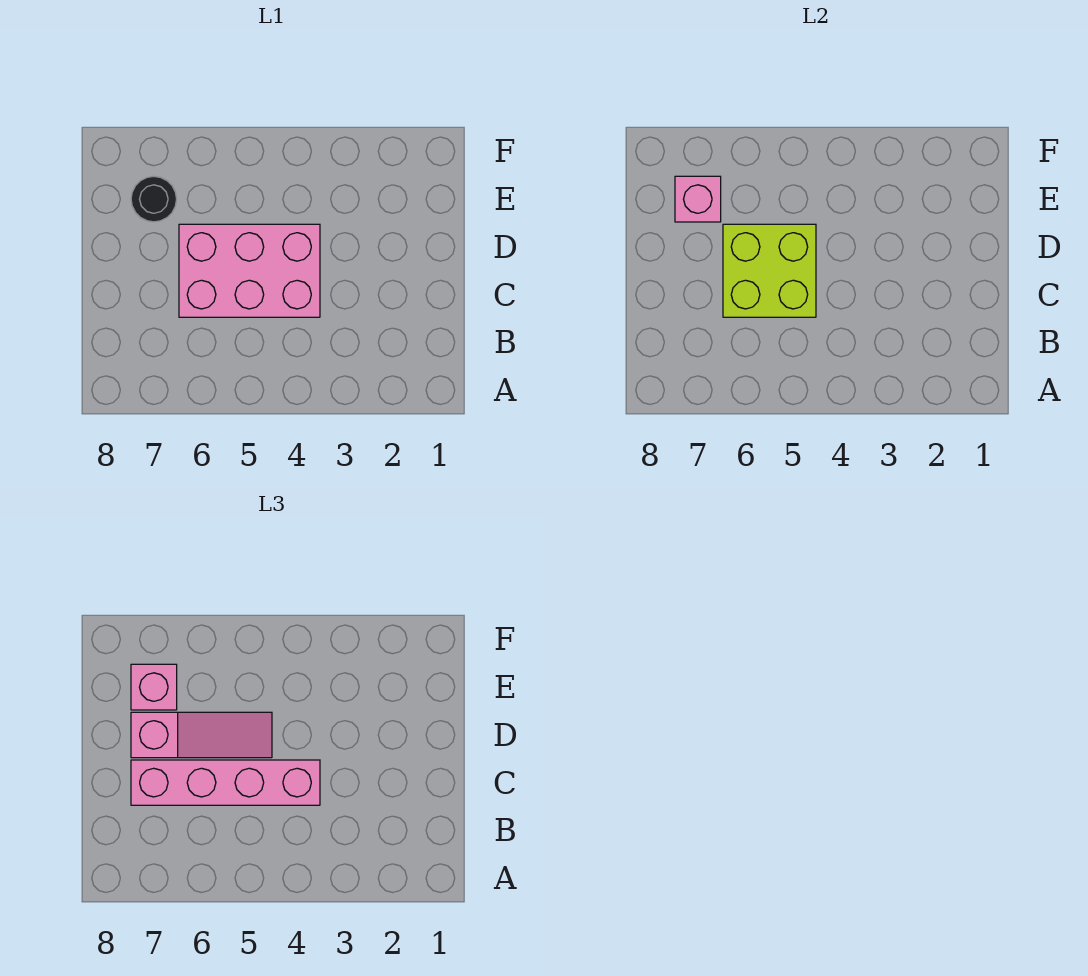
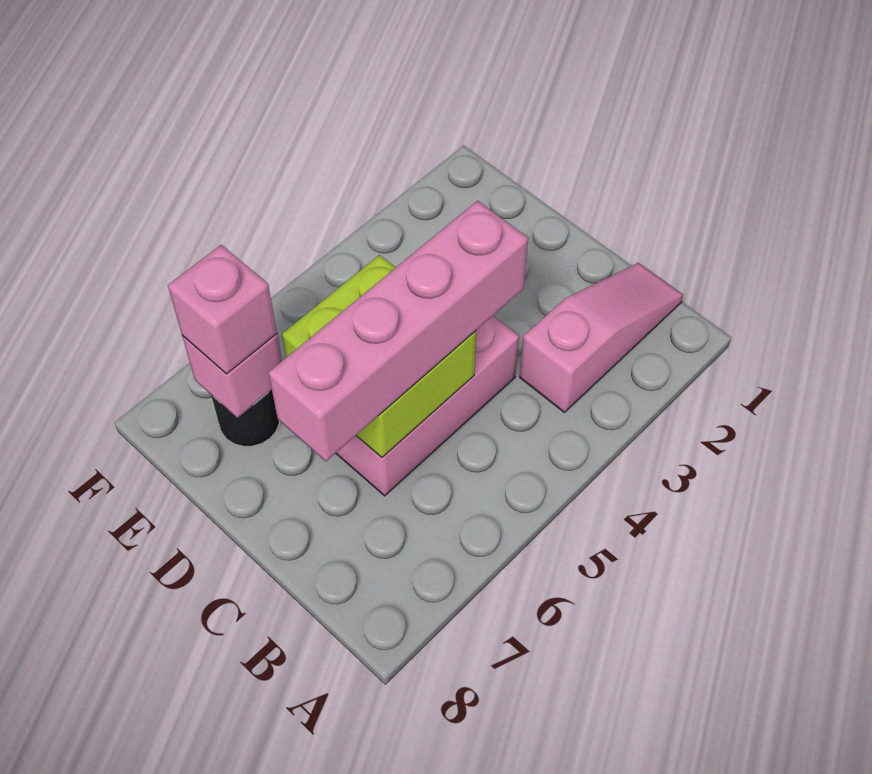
pink 1x3 slope [131,712,272,758] -> pink 1x3 slope moved to [520,263,683,412]

